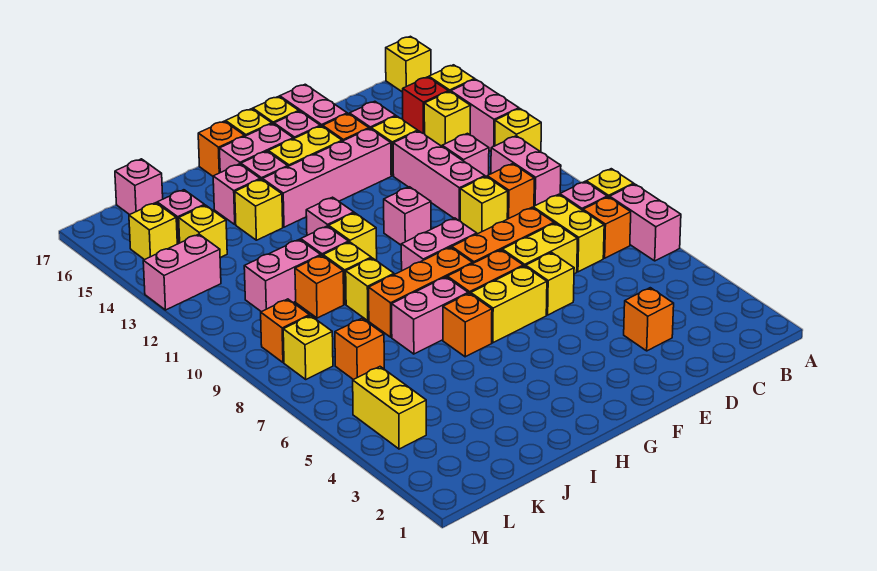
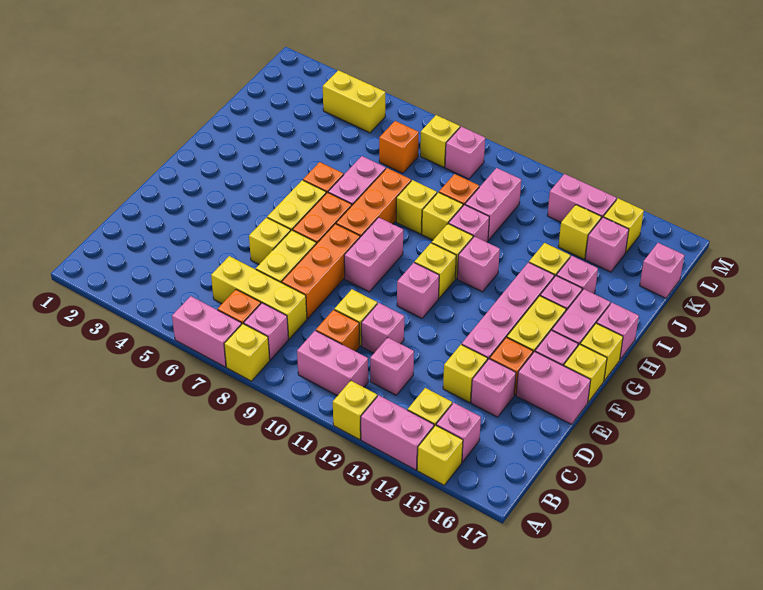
yellow 1x1 brick [386,36,431,92] -> yellow 1x1 brick moved to [415,243,456,298]
red 1x1 brick [403,77,448,134] -> pink 1x1 brick [436,403,481,462]
yellow 1x2 brick [533,194,604,272] -> yellow 1x3 brick [211,256,307,339]
orange 1x1 brick [624,288,674,351] -> none
pink 1x3 brick [393,131,485,221] -> pink 1x1 brick [361,303,404,353]
orange 1x1 brick [198,121,245,176] -> pink 1x1 brick [597,303,639,359]
orange 1x1 brick [261,299,309,363] -> pink 1x1 brick [445,127,485,179]
pink 1x2 brick [143,234,221,310] -> pink 1x2 brick turned to [547,174,617,222]

